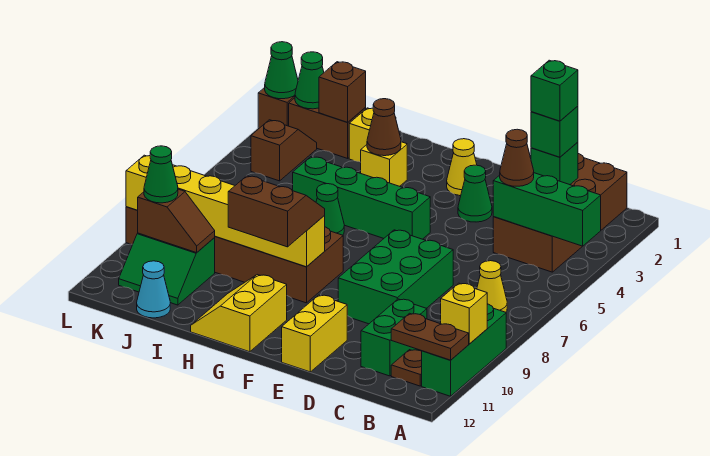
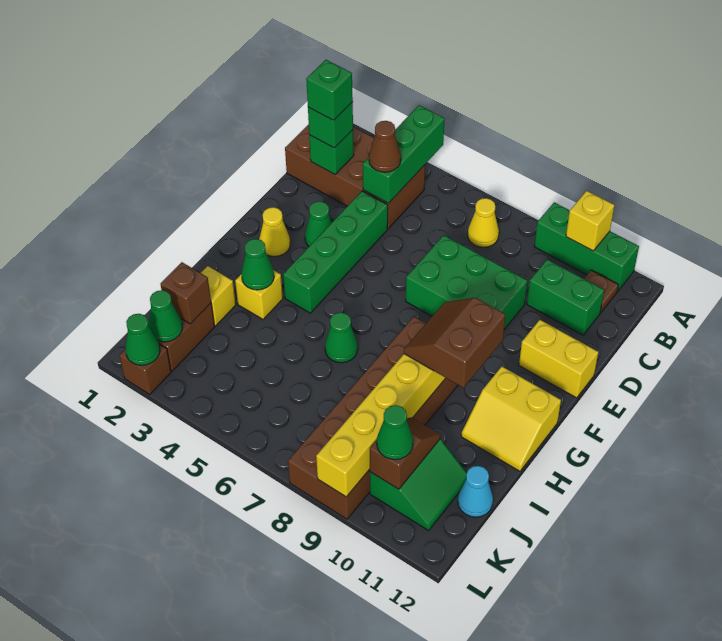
brown 1x2 plate [391,313,469,360] -> none
green 1x4 brick [293,157,430,239] -> green 1x4 brick moved to [283,191,388,313]
brown 1x1 cone [367,99,401,156] -> green 1x1 cone [241,239,274,290]
brown 1x2 slope [251,120,317,181] -> none

